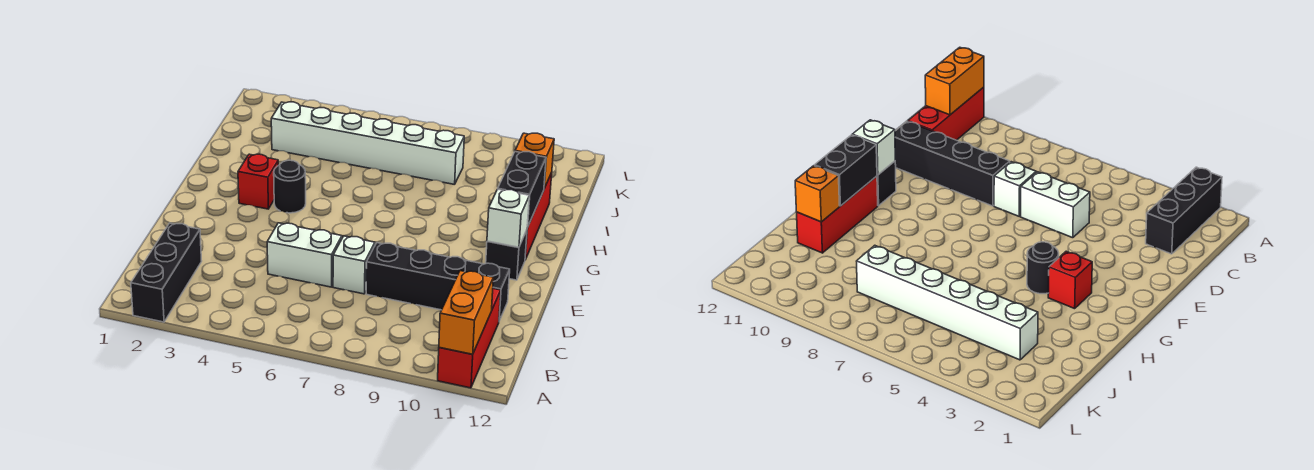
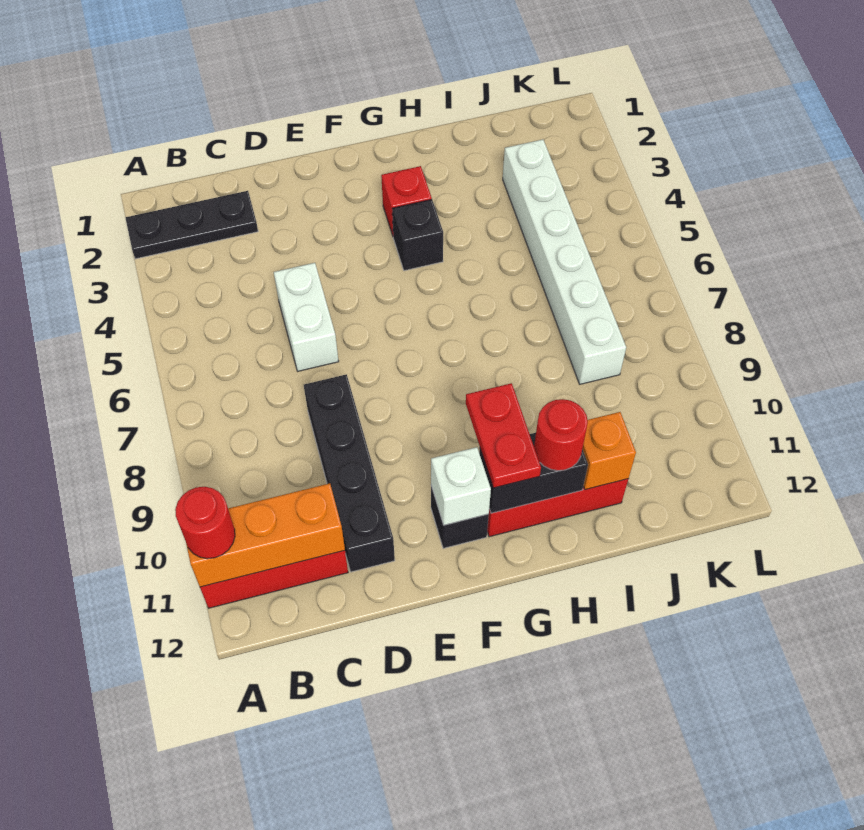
black 1x3 brick [131,223,202,322] -> black 1x3 plate [125,191,258,259]
orange 1x2 brick [439,271,493,354] -> orange 1x3 brick [186,483,345,587]
none -> red 1x1 round brick [175,487,235,559]
white 1x1 brick [333,236,375,294] -> none
black 1x1 round brick [274,160,306,213] -> black 1x1 brick [392,199,443,271]
none -> red 1x2 plate [466,383,541,488]
none -> red 1x1 round brick [534,399,588,471]

